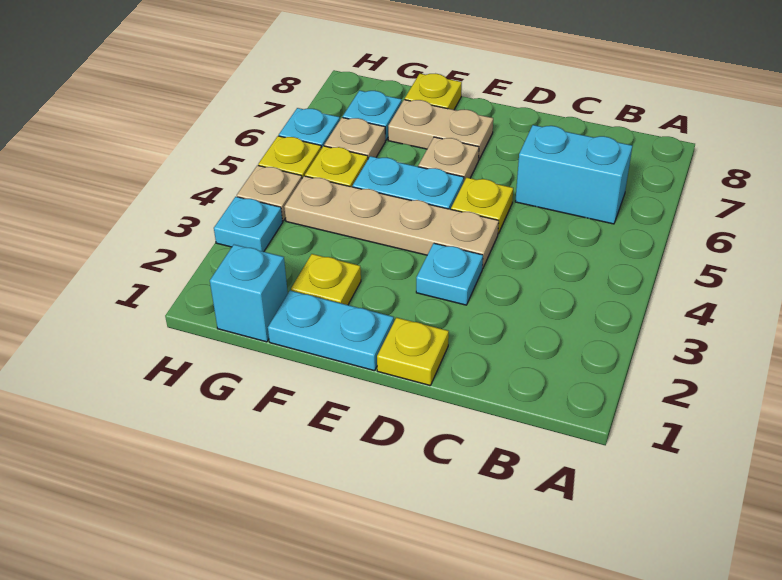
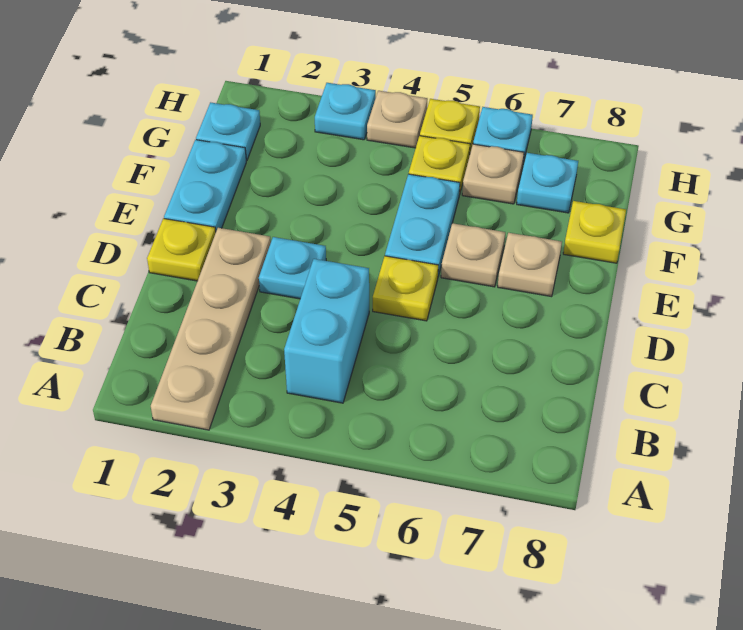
cyan 1x2 brick [515,125,633,224] -> cyan 1x2 brick moved to [284,259,369,403]
tan 1x4 plate [284,176,499,269] -> tan 1x4 plate moved to [151,228,271,430]
tan 1x2 plate [388,100,493,160] -> tan 1x1 plate [498,233,562,297]
yellow 1x1 plate [291,254,361,305] -> none
cyan 1x1 brick [210,245,288,342] -> cyan 1x1 plate [196,102,260,160]

